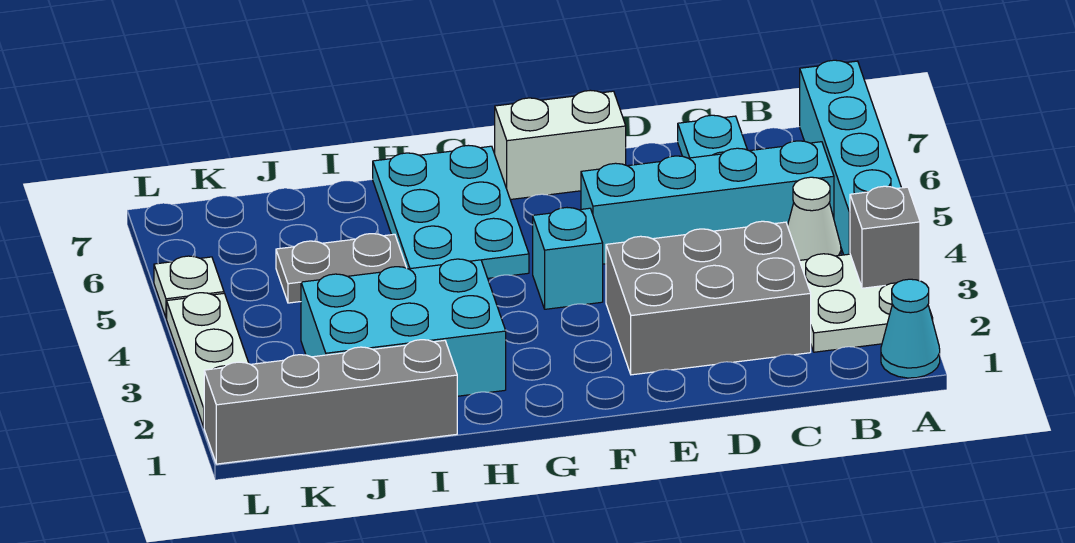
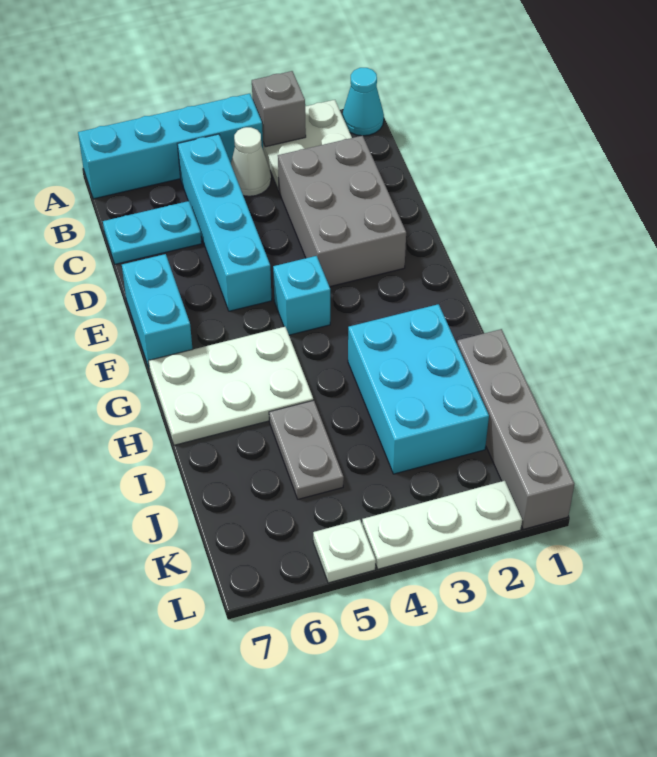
white 1x2 brick [495,90,626,200] -> cyan 1x2 brick [122,254,193,368]
cyan 2x3 plate [373,145,529,278] -> white 2x3 plate [149,327,313,445]

